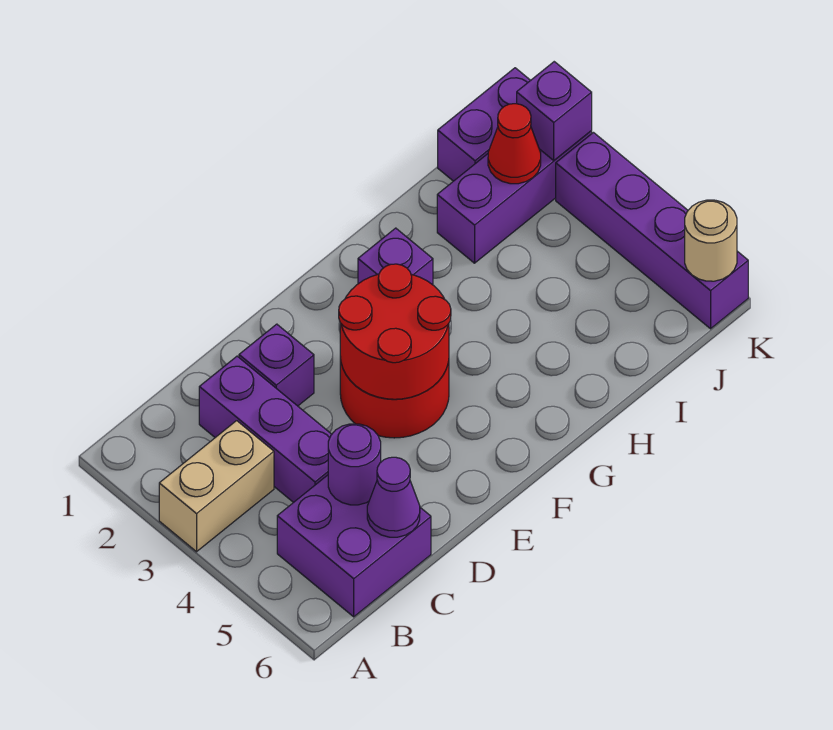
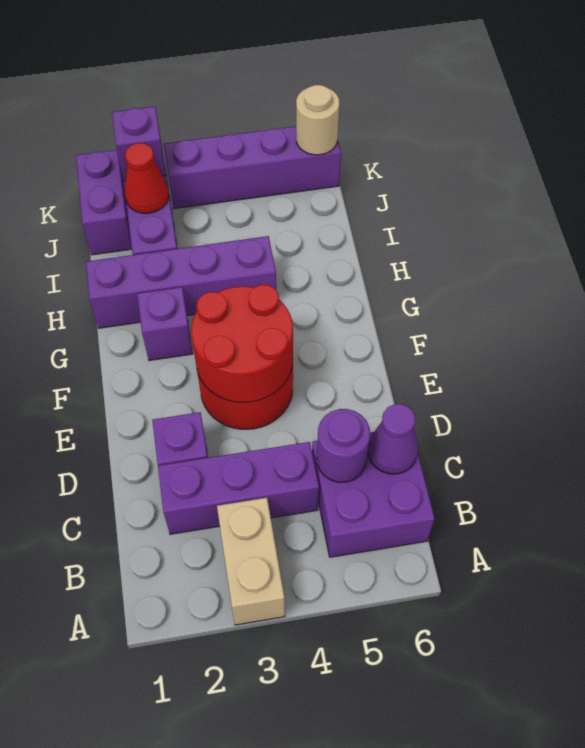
none -> purple 1x4 brick [86,236,276,328]

